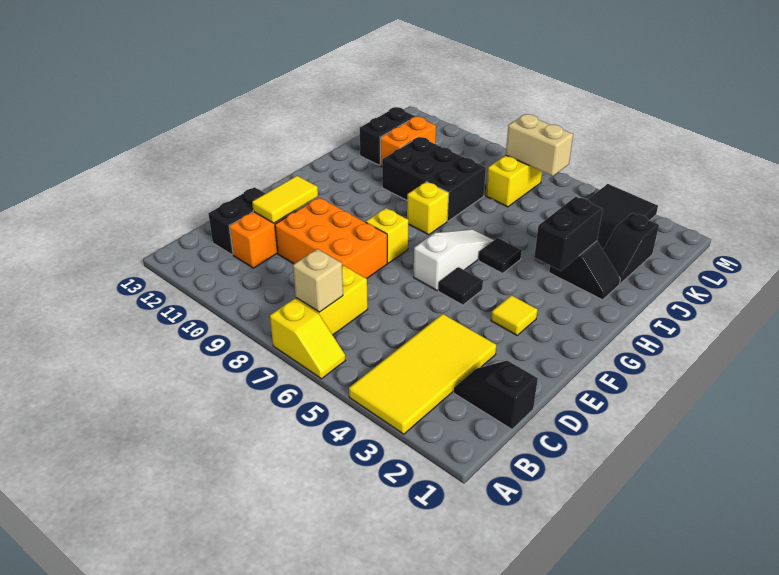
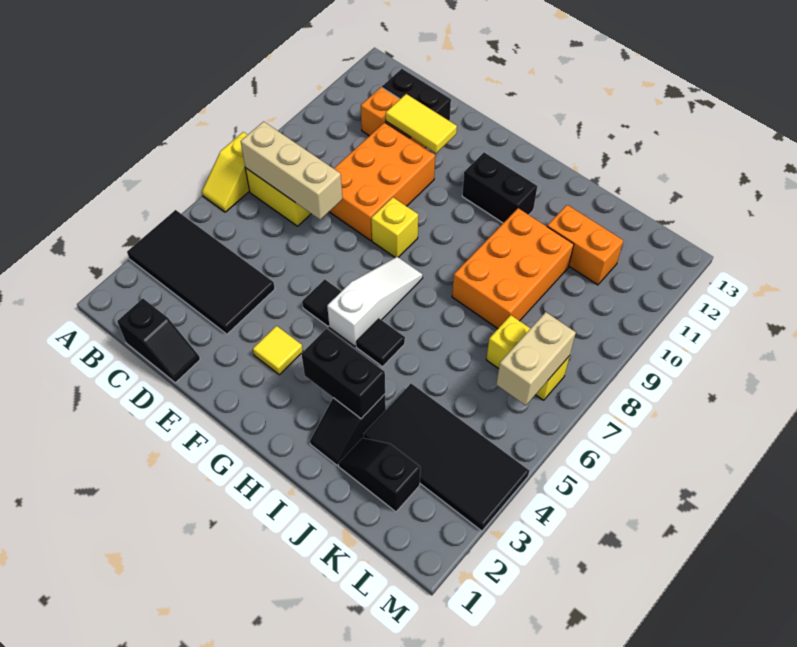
yellow 2x4 tile [349,314,496,434] -> black 2x4 tile [127,210,275,334]
tan 1x1 brick [293,249,343,312] -> tan 1x3 brick [241,122,342,220]
black 1x2 slope [454,361,538,429] -> black 1x2 slope turned to [117,298,200,383]
white 1x3 slope [414,229,494,291] -> white 1x3 slope turned to [327,257,423,346]
yellow 1x1 brick [407,182,449,235] -> none
black 2x3 brick [382,137,486,221] -> orange 2x3 brick [452,208,574,329]
black 1x2 brick [360,107,415,165] -> black 1x2 brick moved to [462,152,537,223]

